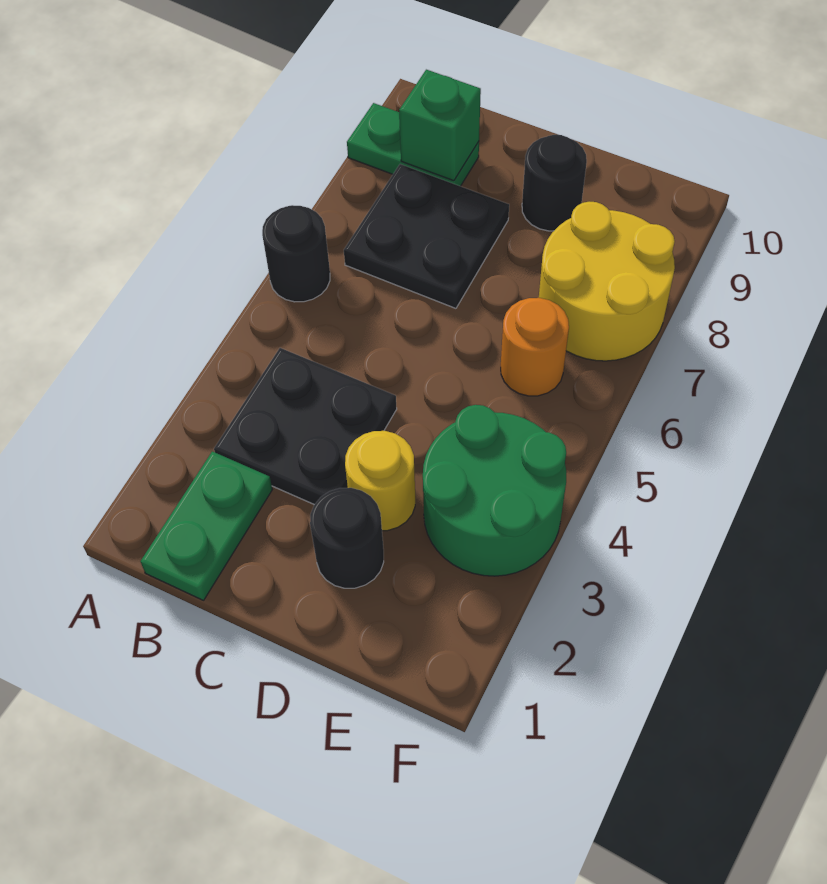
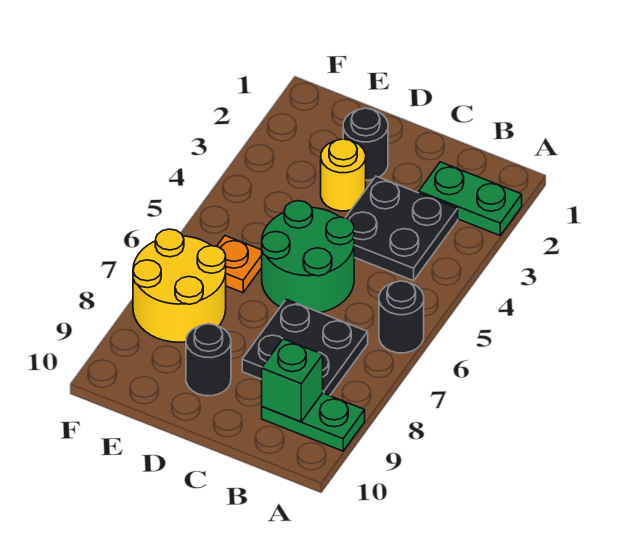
green 1x2 plate [140,451,272,600] -> green 1x2 plate turned to [419,162,522,235]
green 2x2 round brick [423,405,567,576] -> green 2x2 round brick moved to [262,201,354,313]
orange 1x1 round brick [501,298,569,396] -> orange 1x1 plate [217,236,262,293]

